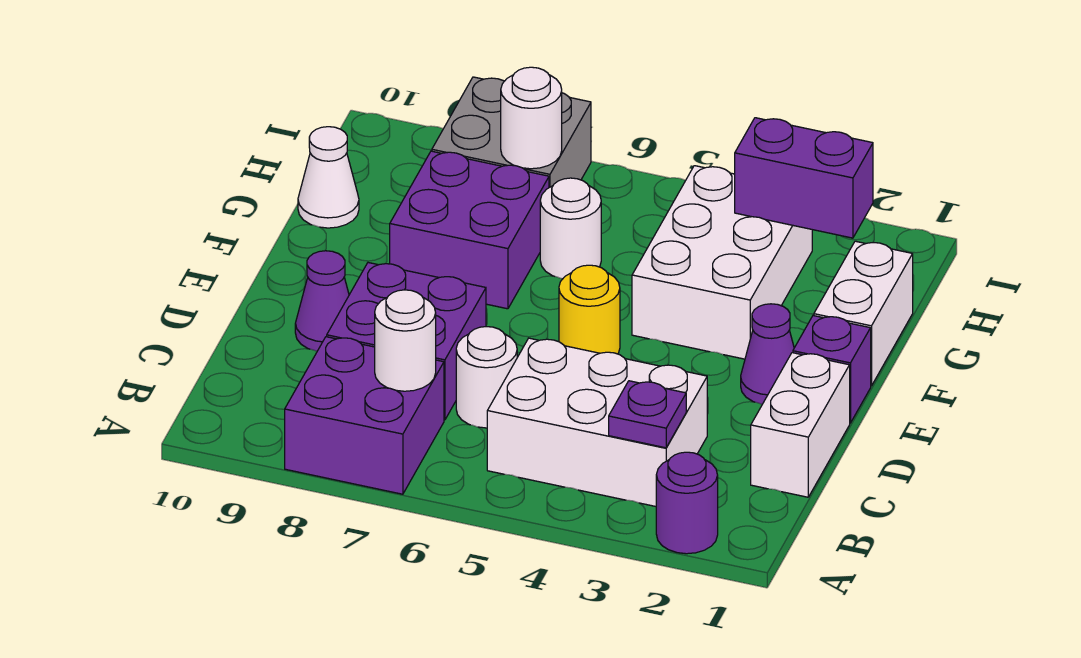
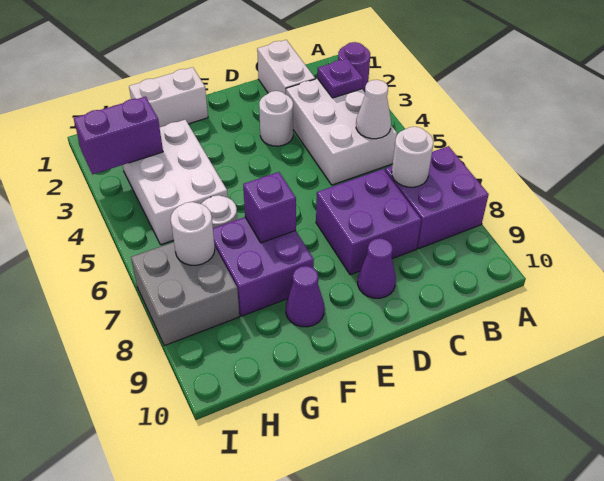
white 1x2 brick [751,353,850,497] -> white 1x2 brick turned to [257,40,315,95]
white 1x1 round brick [456,327,517,428] -> white 1x1 round brick moved to [259,91,293,146]
purple 1x1 brick [793,316,871,423] -> purple 1x1 brick moved to [243,172,296,243]
purple 1x1 cone [741,304,794,404] -> purple 1x1 cone moved to [286,266,324,327]
yellow 1x1 round brick [559,265,620,354] -> none
white 2x3 brick [632,166,812,359] -> white 2x3 brick turned to [123,120,228,245]
white 1x1 cone [298,127,359,228] -> white 1x1 cone moved to [356,80,391,139]
purple 1x2 brick [735,118,873,238] -> purple 1x2 brick turned to [74,97,163,174]

